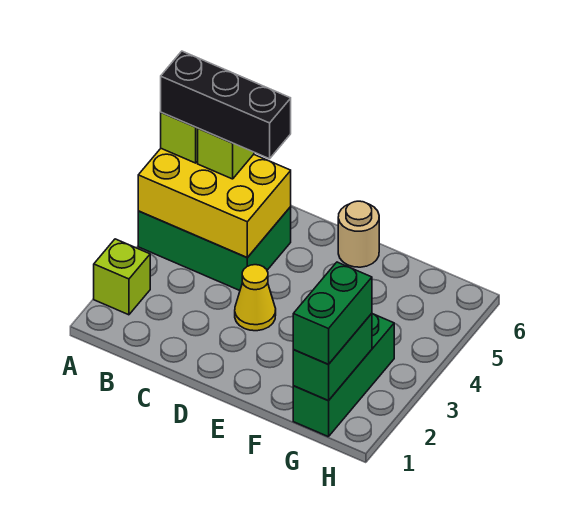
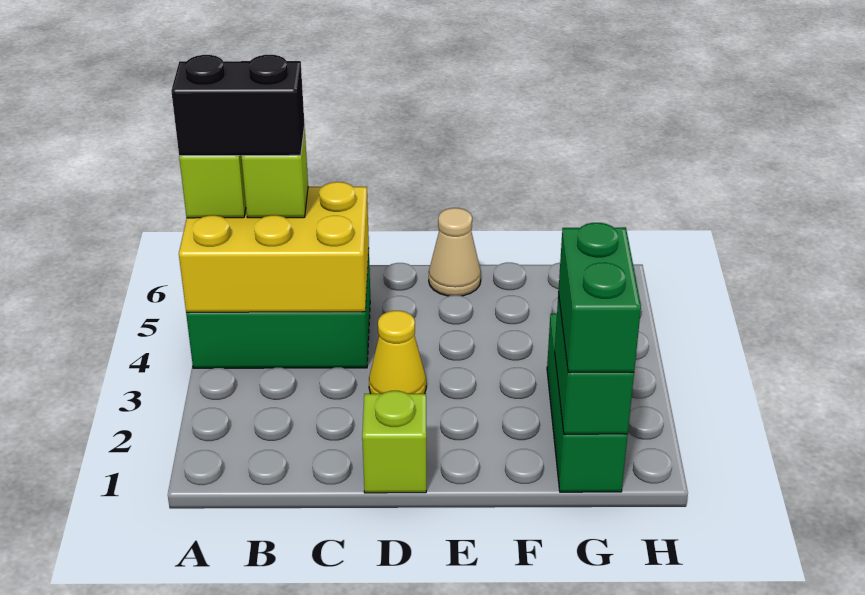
lime 1x1 brick [94,239,150,315] -> lime 1x1 brick moved to [362,391,426,493]
black 1x3 brick [161,51,291,159] -> black 1x2 brick [171,55,305,156]
tan 1x1 round brick [338,201,379,267] -> tan 1x1 cone [429,208,481,296]

